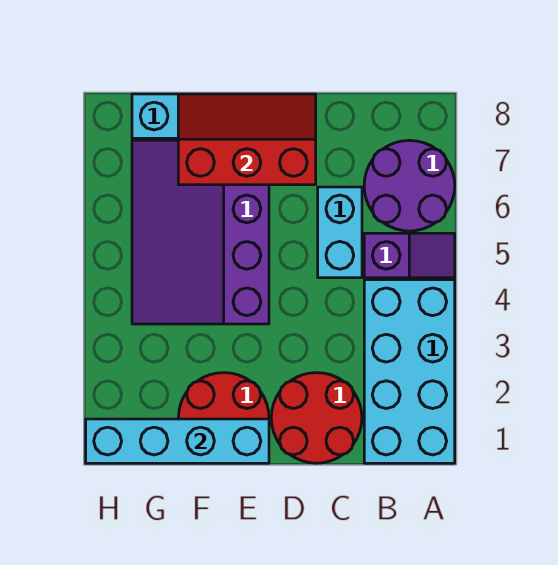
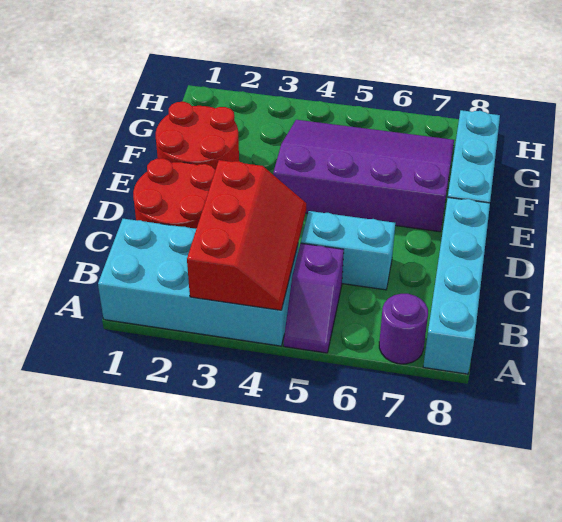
purple 2x2 round brick [364,140,455,231] -> purple 1x1 round brick [379,294,428,364]
red 2x3 slope [178,94,316,185] -> red 2x3 slope moved to [187,160,306,310]
cyan 1x4 brick [86,419,269,463] -> cyan 1x4 brick moved to [423,198,490,374]

